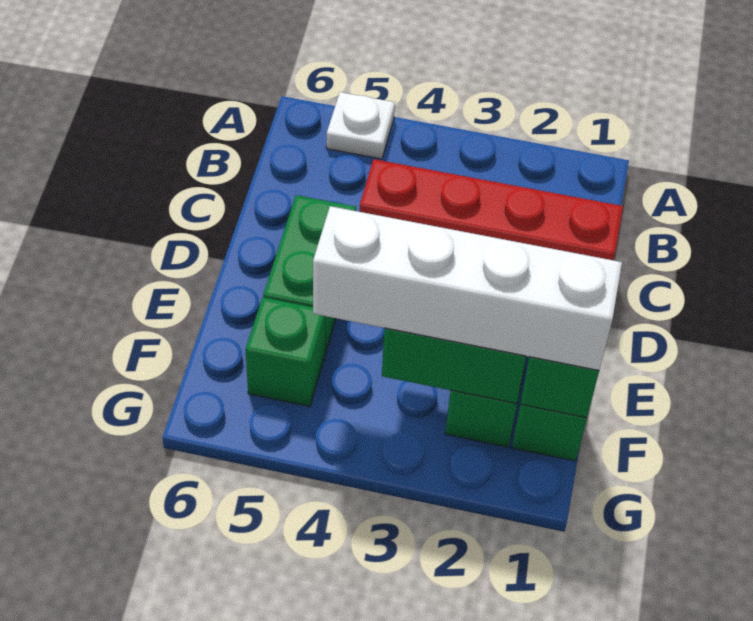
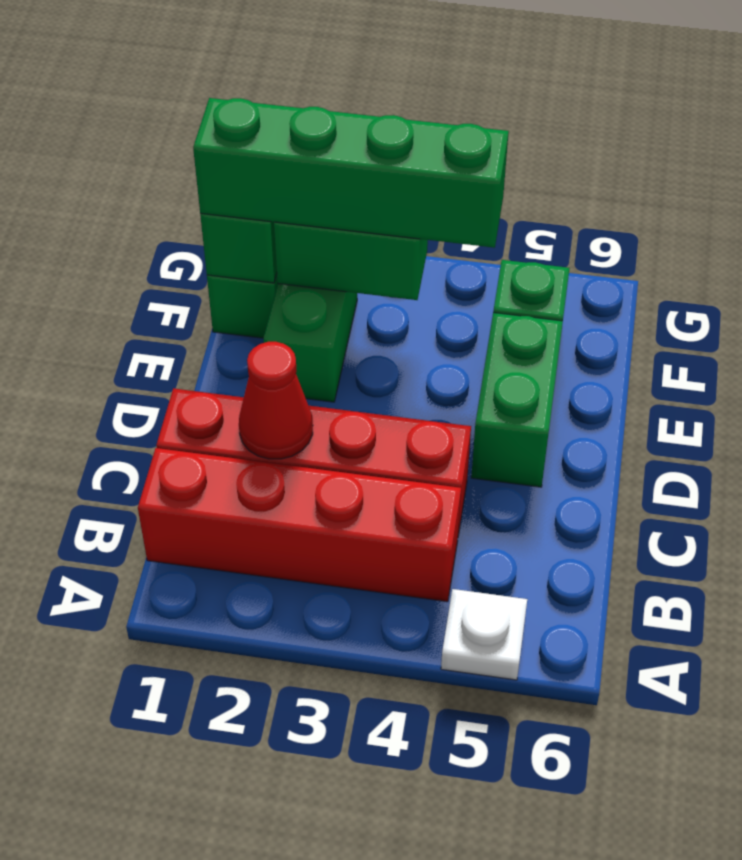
none -> red 1x4 brick [138,448,461,602]
none -> red 1x1 cone [239,342,313,459]
white 1x4 brick [313,206,622,370] -> green 1x4 brick [193,98,509,248]

